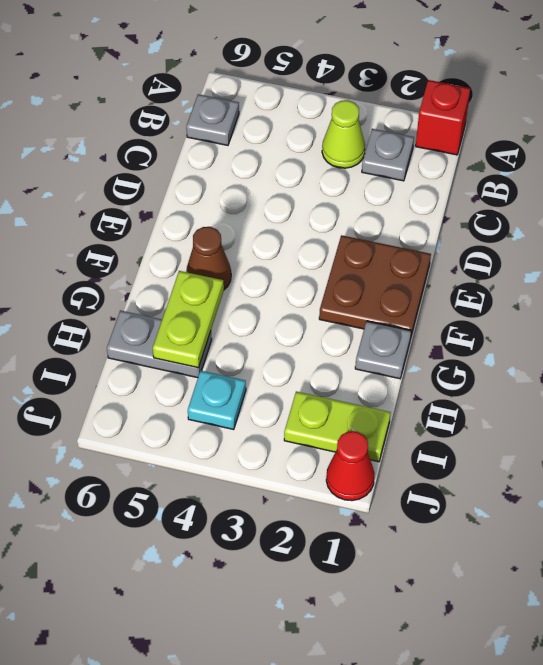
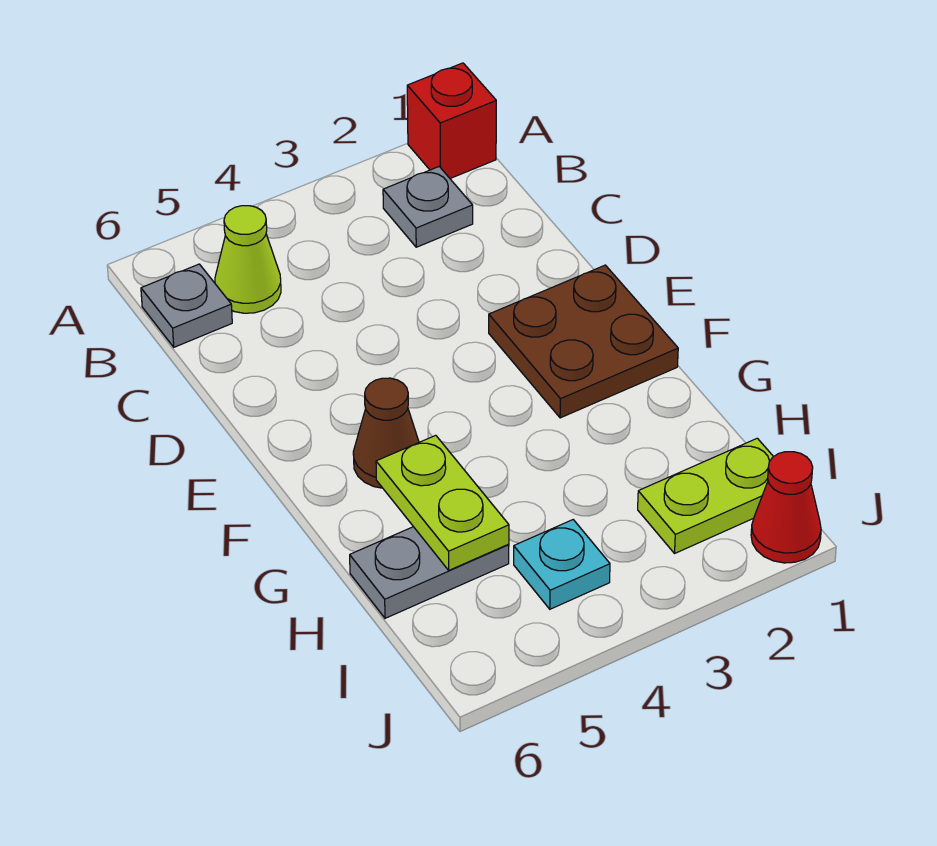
lime 1x1 cone [322,100,365,168] -> lime 1x1 cone moved to [215,206,281,313]
grey 1x1 plate [355,321,411,379] -> none

